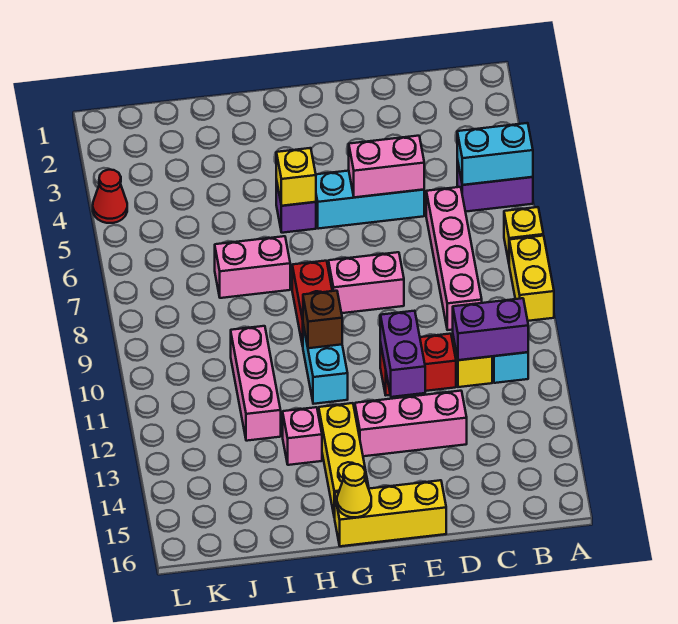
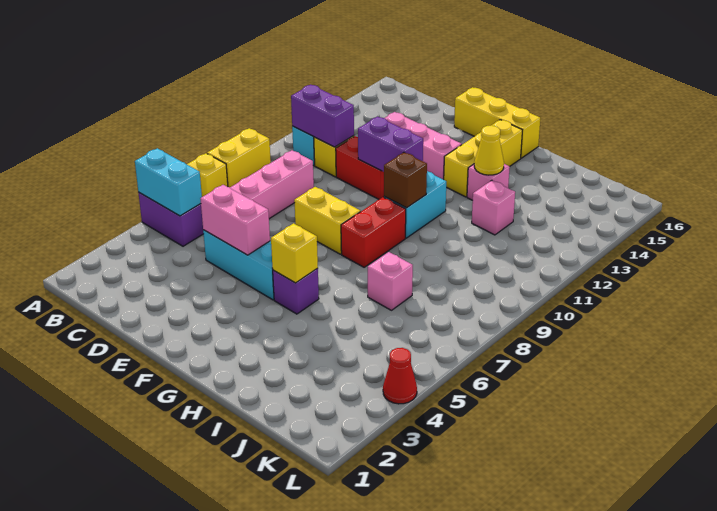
pink 1x2 brick [328,252,404,313] -> yellow 1x2 brick [294,187,361,254]
purple 1x2 brick [380,311,425,397] -> purple 1x2 brick turned to [358,117,423,172]
yellow 1x1 cone [337,464,371,517] -> yellow 1x1 cone moved to [474,126,504,175]
pink 1x2 brick [215,236,290,298] -> pink 1x1 brick [368,252,413,310]
pink 1x3 brick [231,326,281,441] -> pink 1x1 brick [472,180,515,235]

